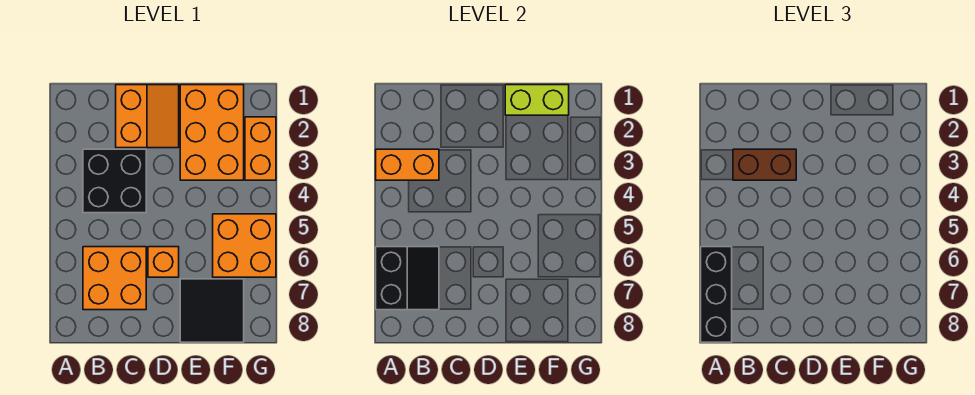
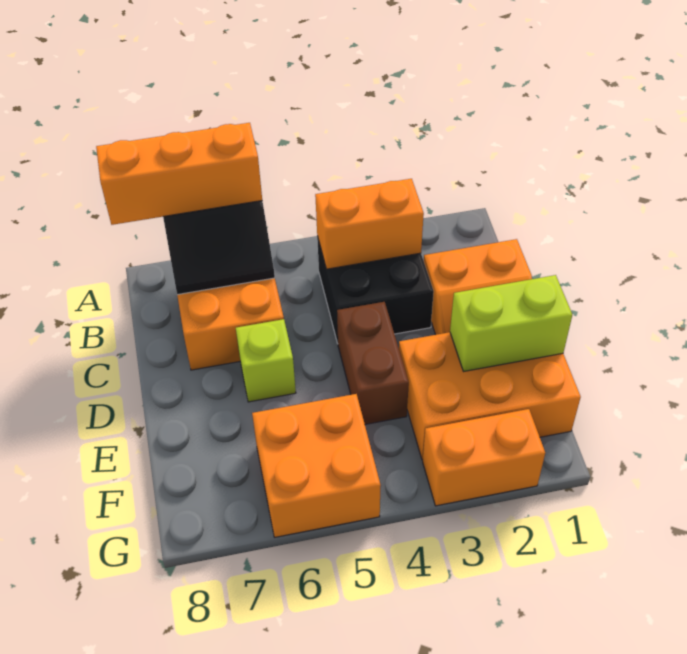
orange 1x2 brick [376,149,439,180] -> orange 1x2 brick turned to [315,179,424,269]
black 1x3 brick [701,247,732,342] -> orange 1x3 brick [96,123,262,225]
brown 1x2 brick [733,149,796,180] -> brown 1x2 brick moved to [337,302,409,424]
orange 1x1 brick [148,247,179,277] -> lime 1x1 brick [236,319,296,402]
lime 1x2 brick [505,85,569,115] -> lime 1x2 brick turned to [450,275,572,371]
black 2x2 tile [180,279,244,342] -> none

